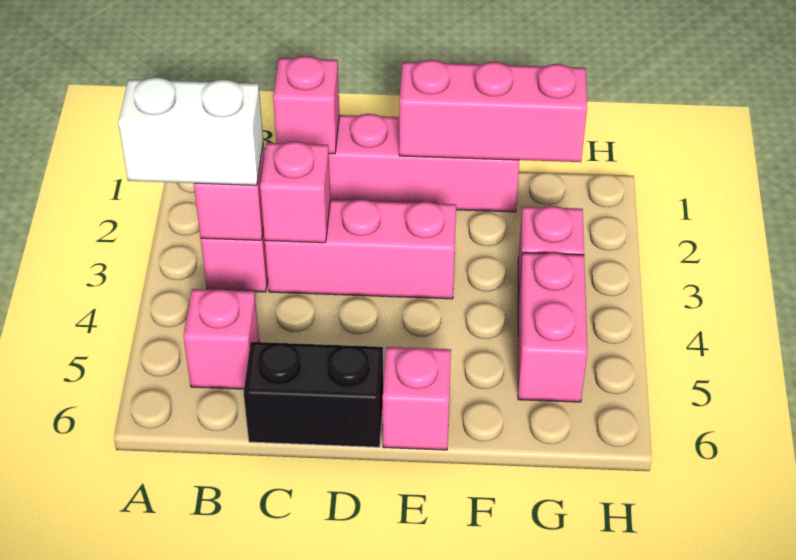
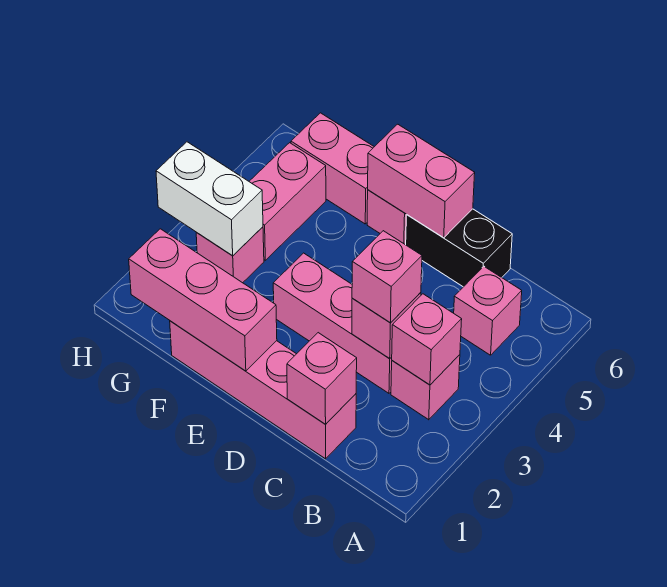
white 1x2 brick [118,77,263,185] -> white 1x2 brick moved to [156,142,263,256]
none -> pink 1x1 brick [352,231,422,323]
none -> pink 1x2 brick [368,124,475,238]
none -> pink 1x2 brick [291,113,374,224]

